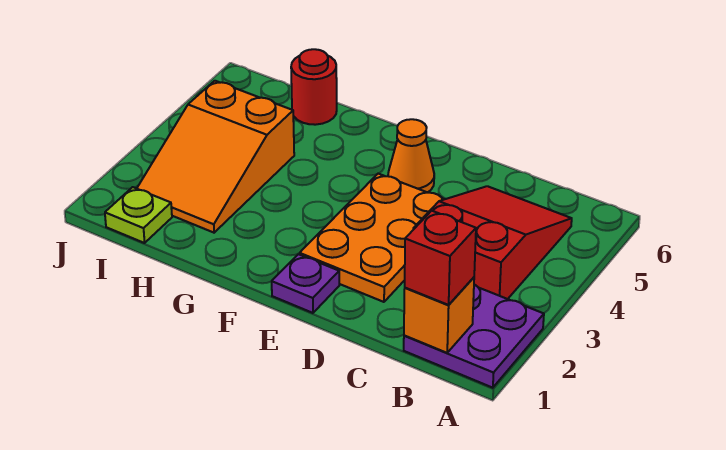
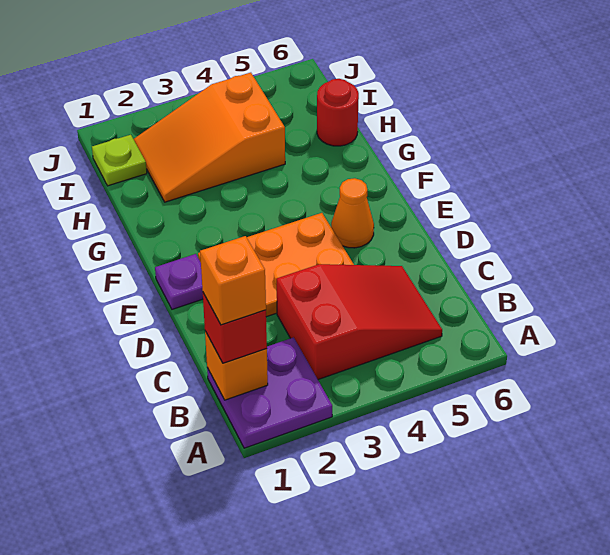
none -> orange 1x1 brick [200,236,266,325]

